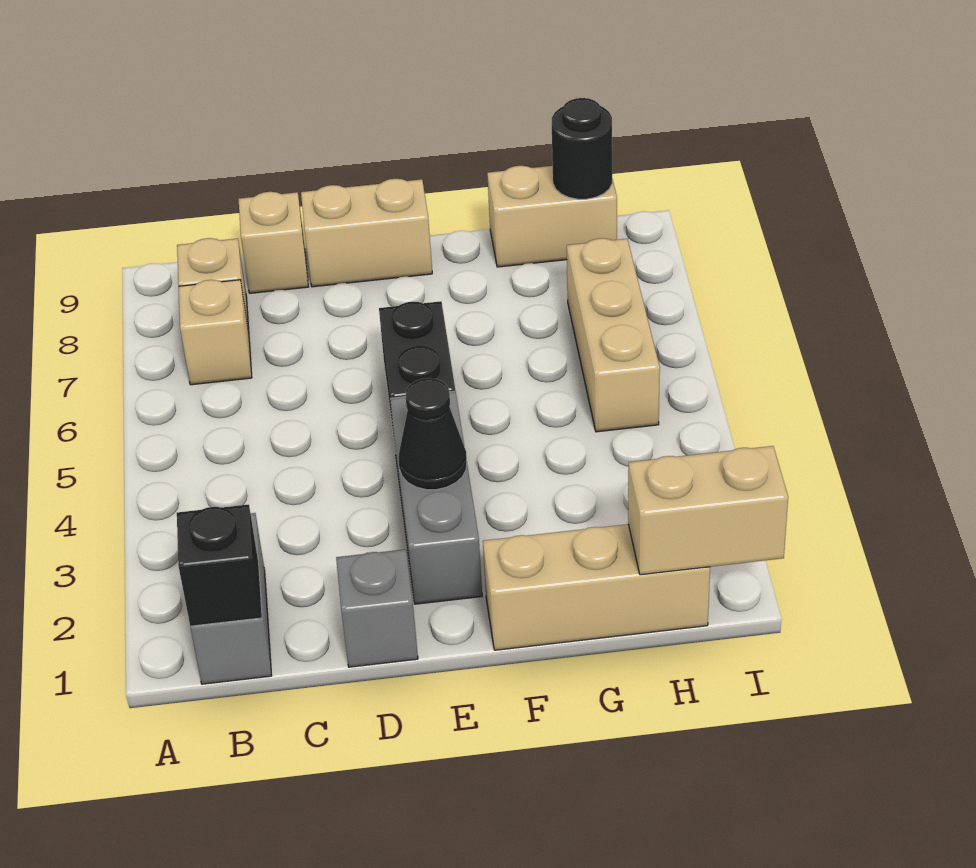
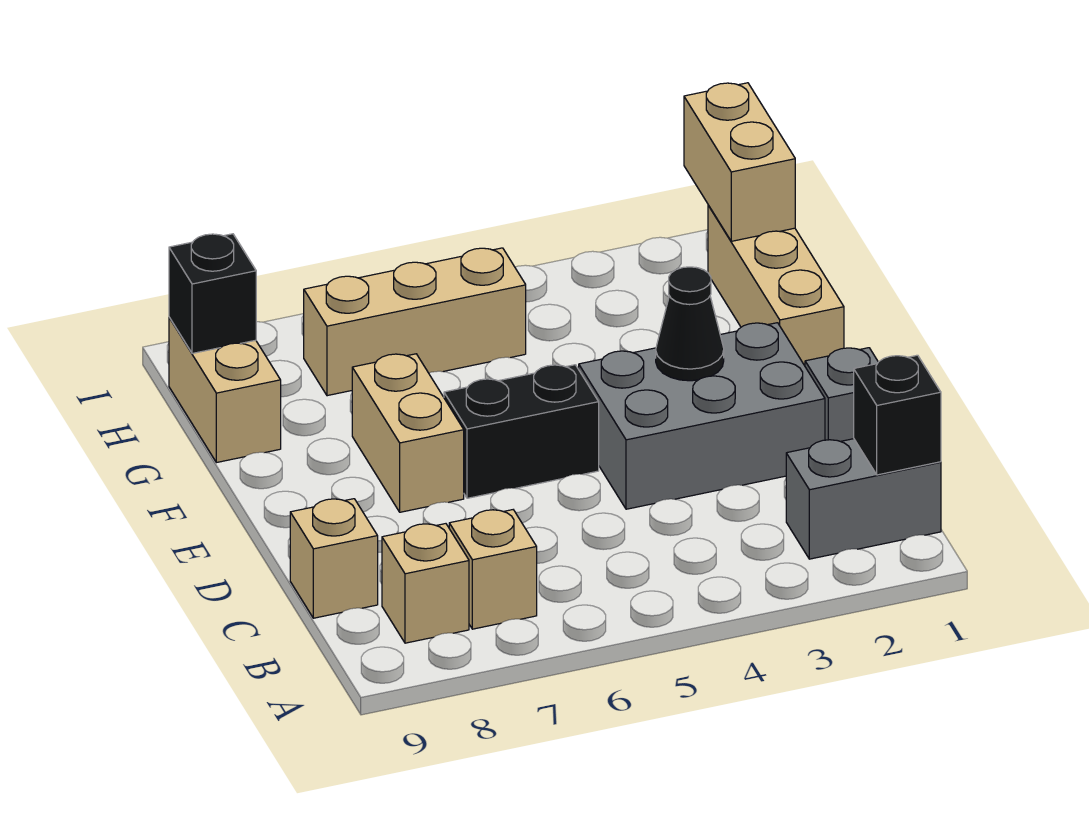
tan 1x2 brick [301,179,432,287] -> tan 1x2 brick moved to [352,354,464,512]
grey 1x3 brick [390,391,482,604] -> grey 2x3 brick [579,323,825,509]
black 1x1 round brick [552,98,612,199] -> black 1x1 brick [169,234,256,353]

